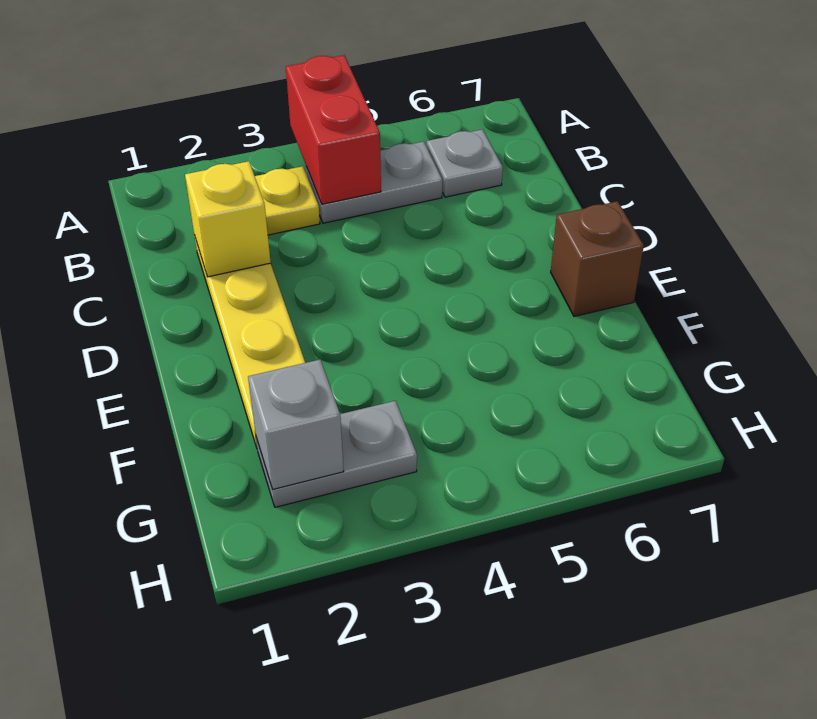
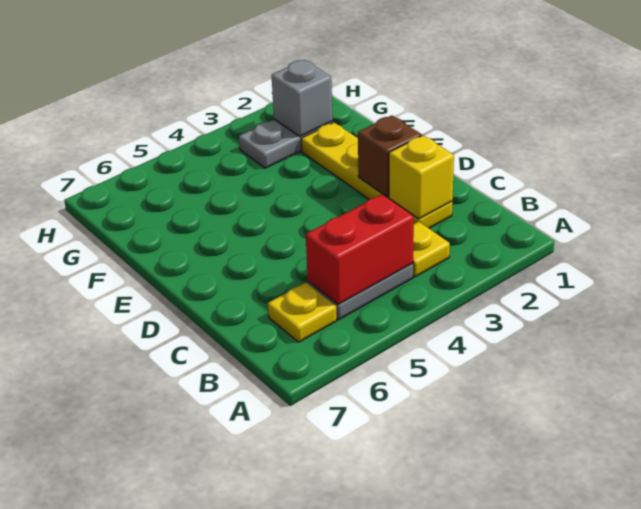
red 1x2 brick [286,55,381,204] -> red 1x2 brick turned to [306,194,414,304]
grey 1x1 plate [427,129,503,197] -> yellow 1x1 plate [268,282,337,342]
brown 1x1 brick [551,201,644,316] -> brown 1x1 brick moved to [358,115,422,197]

